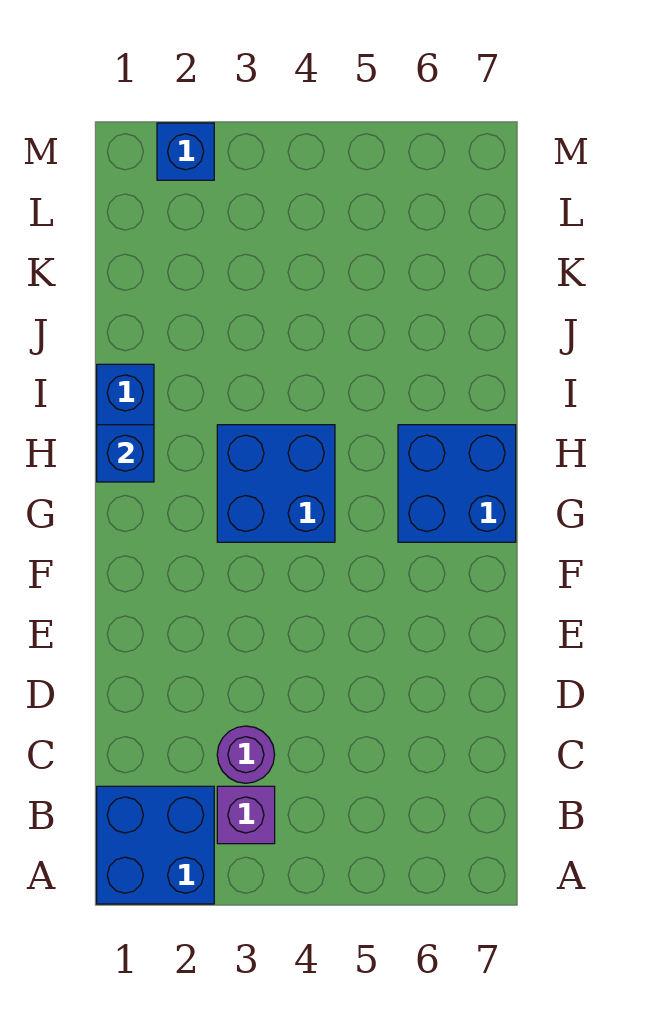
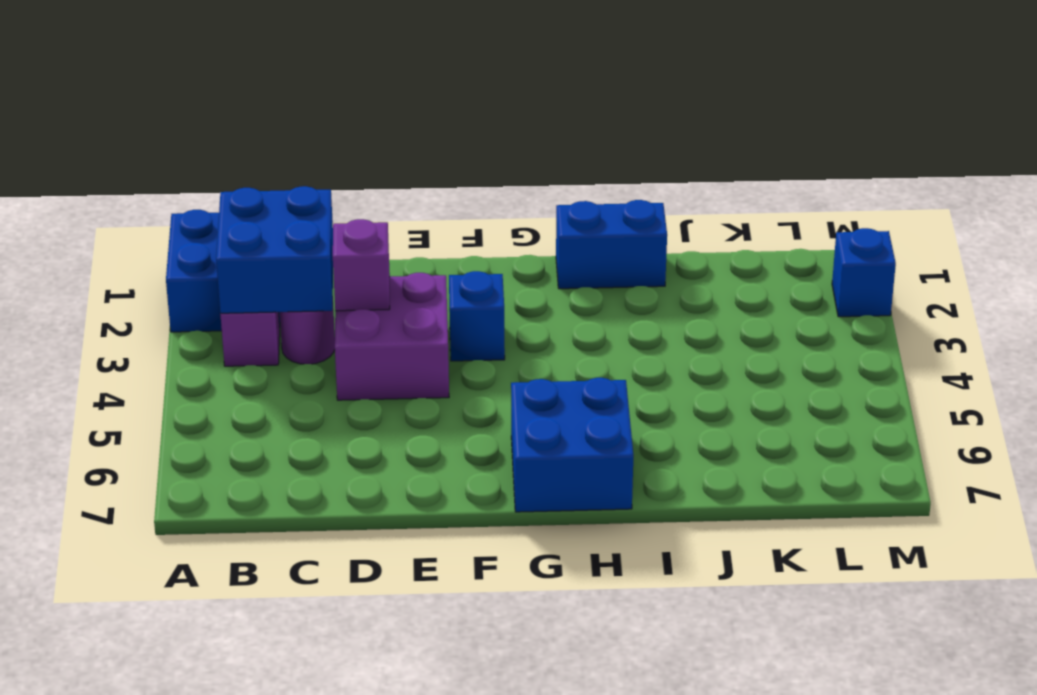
none -> purple 2x2 brick [335,273,449,400]
none -> purple 1x1 brick [333,219,390,311]
blue 2x2 brick [217,425,335,542] -> blue 2x2 brick moved to [216,186,333,313]
blue 1x1 brick [97,425,154,482] -> blue 1x1 brick moved to [449,271,505,361]

